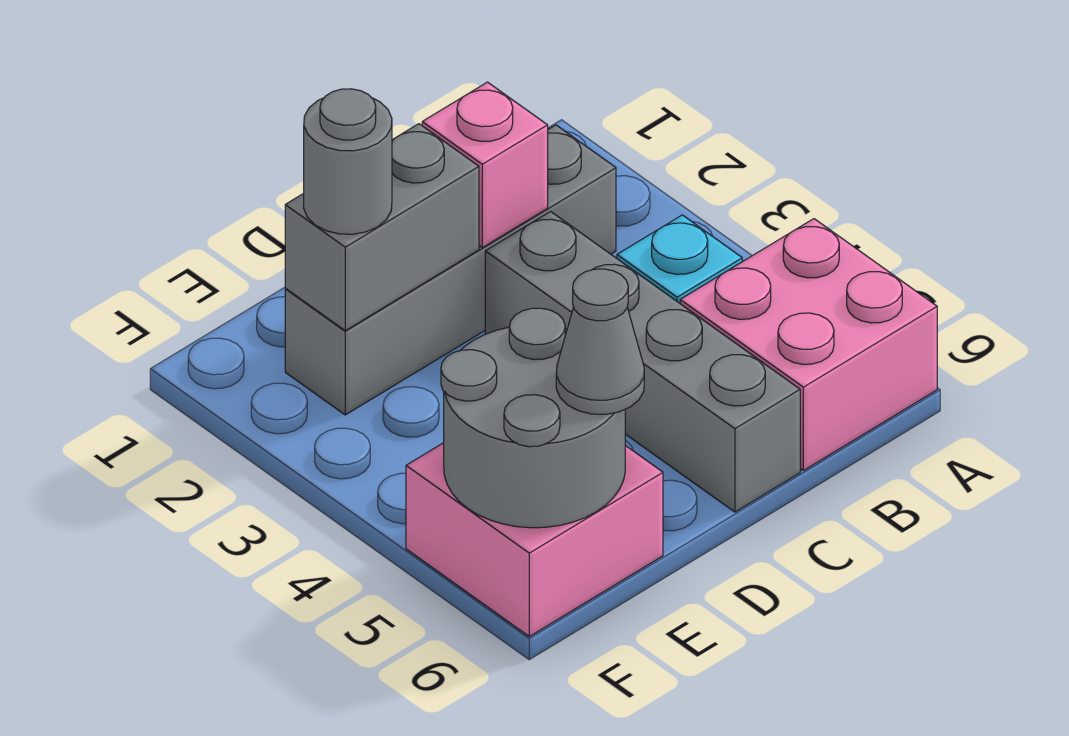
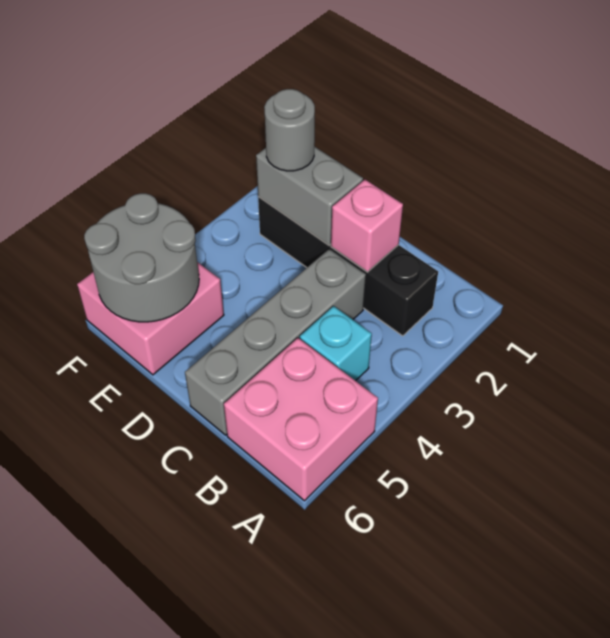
grey 1x4 brick [285,125,616,415] -> black 1x4 brick [258,196,438,336]
grey 1x1 cone [556,269,644,414] -> none

